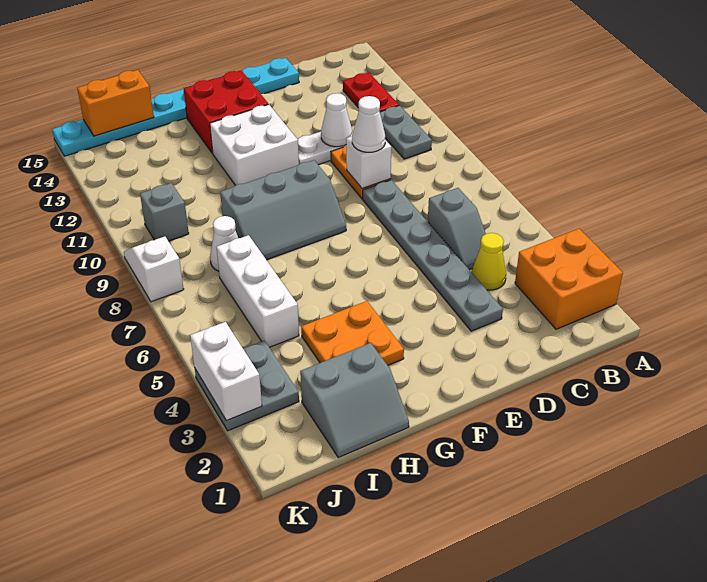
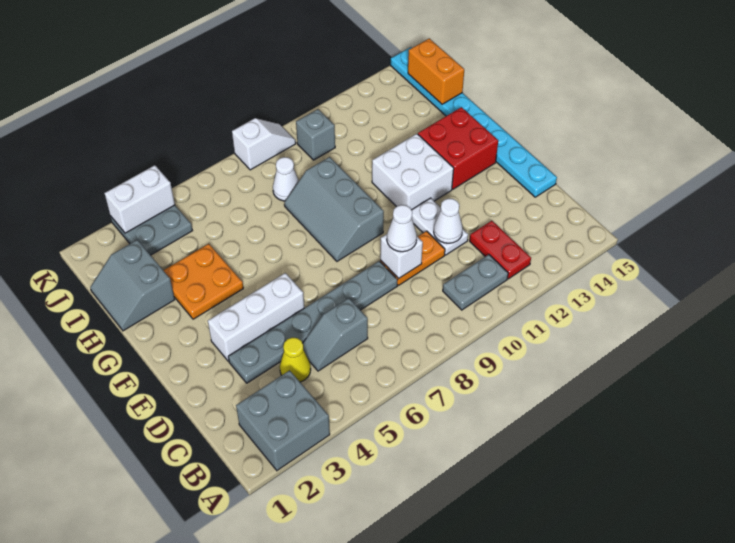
orange 2x2 brick [515,229,623,329] -> grey 2x2 brick [236,370,330,470]
red 1x2 plate [343,72,399,112] -> red 1x2 plate turned to [470,221,531,279]
white 1x3 brick [217,235,299,347] -> white 1x3 brick moved to [208,273,304,361]

